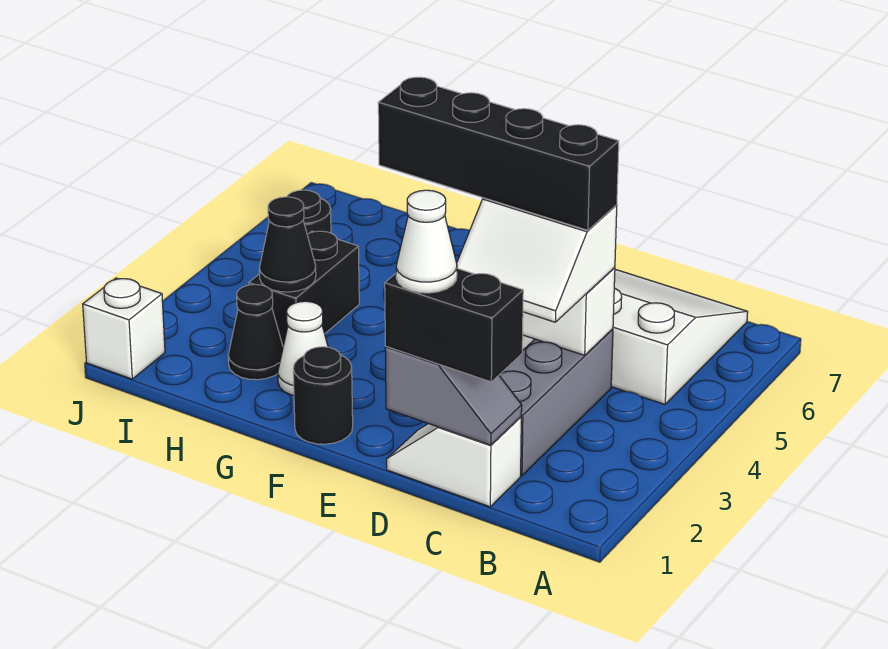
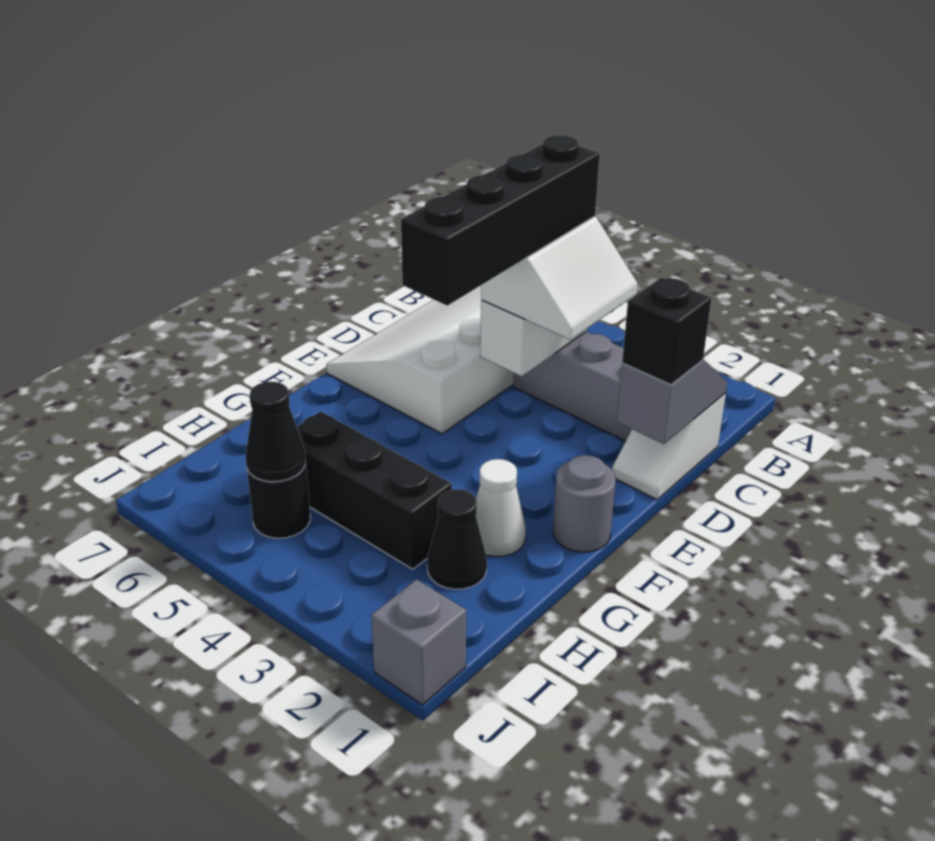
black 1x2 brick [385,269,523,382] -> black 1x1 brick [622,278,711,385]
white 1x1 cone [396,190,457,293] -> none
black 1x1 round brick [293,347,353,444] -> grey 1x1 round brick [553,455,616,552]
black 1x2 brick [249,231,359,346] -> black 1x3 brick [297,412,452,569]
black 1x1 cone [259,197,316,292] -> black 1x1 cone moved to [246,382,306,482]
white 1x1 brick [83,278,165,379] -> grey 1x1 brick [371,579,466,705]

